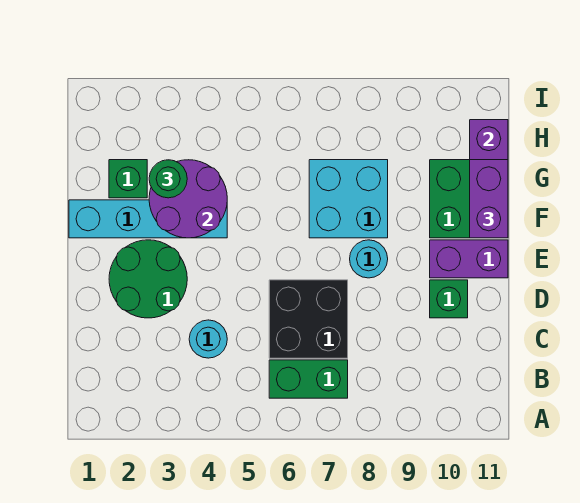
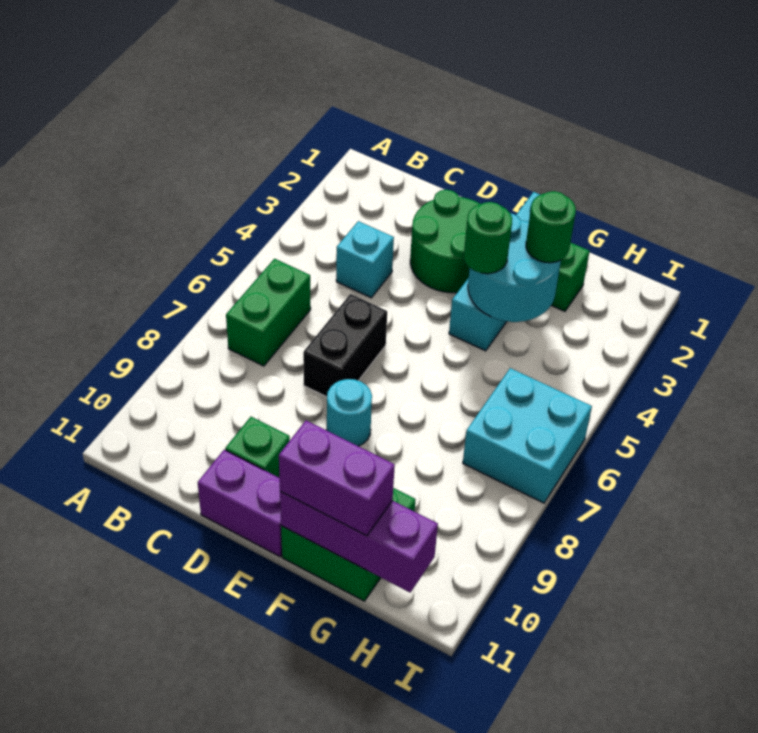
cyan 1x1 round brick [189,320,227,358] -> cyan 1x1 brick [336,221,394,298]
black 2x2 brick [269,280,348,358] -> black 1x2 brick [303,294,387,397]
purple 1x2 brick [430,240,508,278] -> purple 1x2 brick turned to [198,450,282,556]
purple 2x2 round brick [149,160,227,238] -> cyan 2x2 round brick [468,213,561,322]
none -> green 1x1 round brick [464,202,512,274]
cyan 2x2 brick [309,160,388,238] -> cyan 2x2 brick moved to [463,368,592,503]

